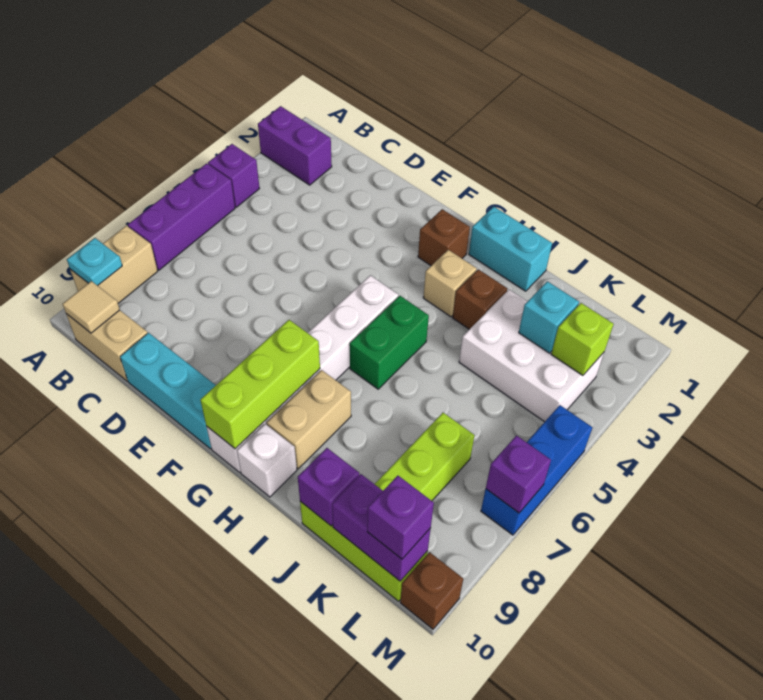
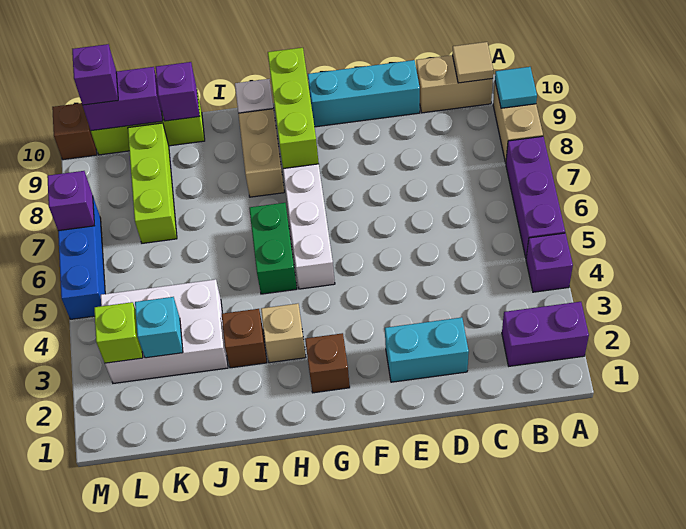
cyan 1x1 plate [67,238,122,286] -> cyan 1x1 tile [495,67,537,108]
cyan 1x2 brick [469,207,552,291] -> cyan 1x2 brick moved to [385,317,469,382]

